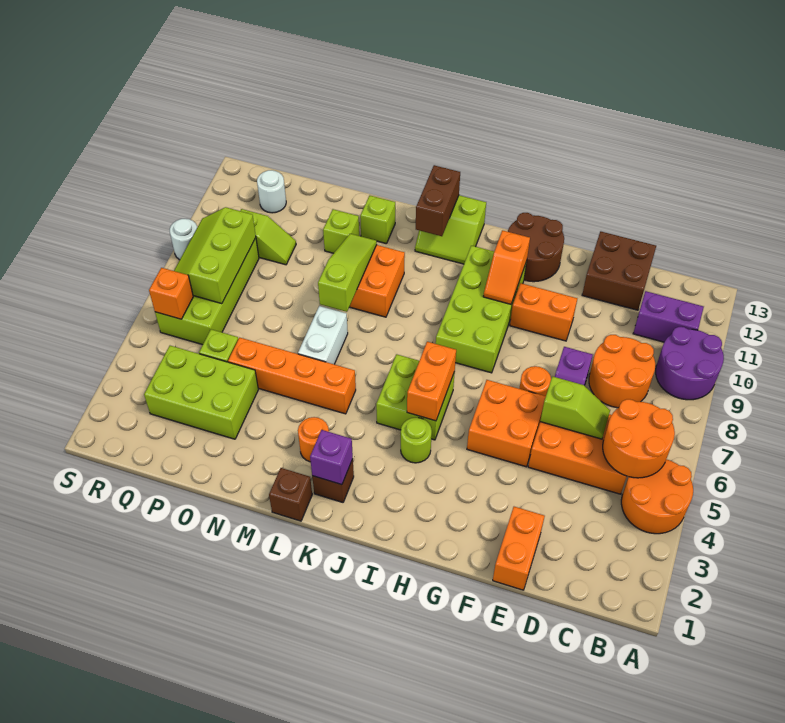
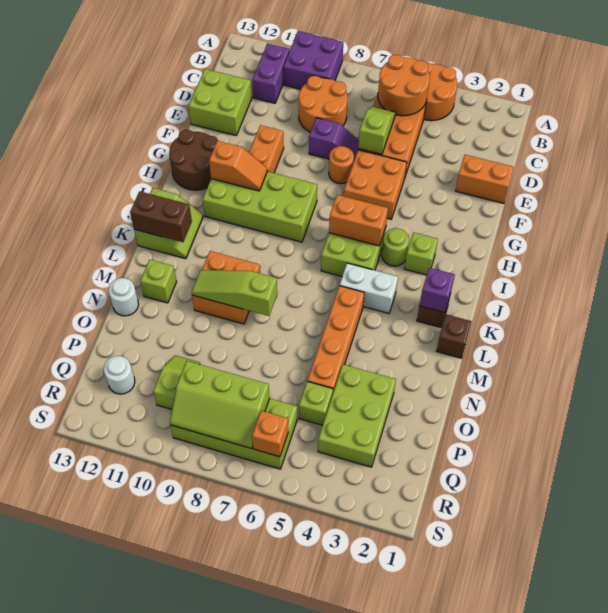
purple 2x2 round brick [656,327,724,400] -> purple 2x2 brick [284,31,343,89]
brown 2x2 brick [582,231,656,310] -> lime 2x2 brick [188,69,252,135]
orange 1x1 round brick [298,417,329,462] -> none
white 1x2 brick [298,306,348,364] -> white 1x2 brick moved to [340,263,398,313]
lime 1x1 brick [323,209,359,253] -> lime 1x1 brick moved to [405,232,438,275]
white 1x1 round brick [170,219,197,260] -> white 1x1 round brick moved to [108,278,139,316]

